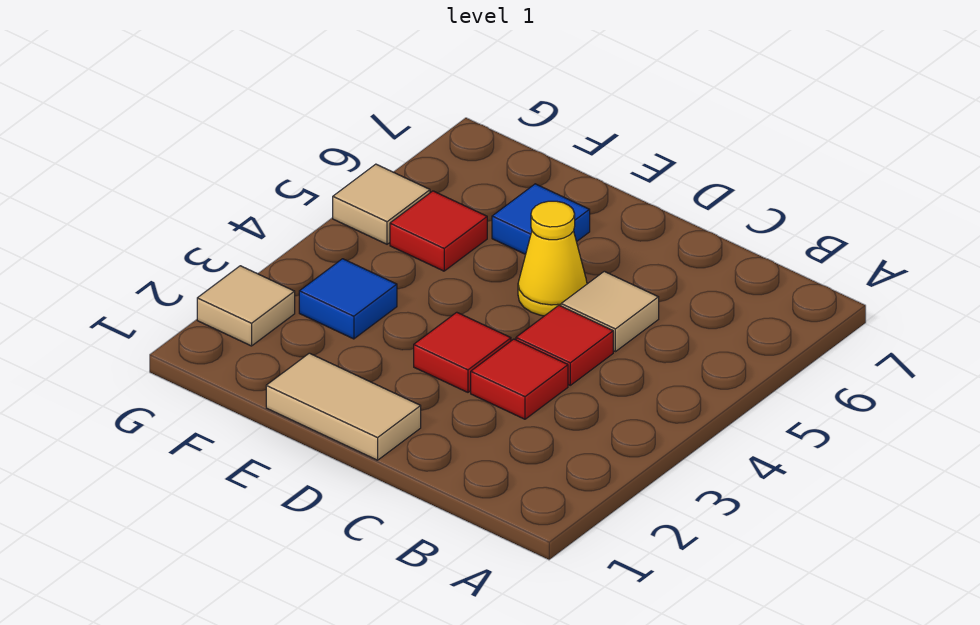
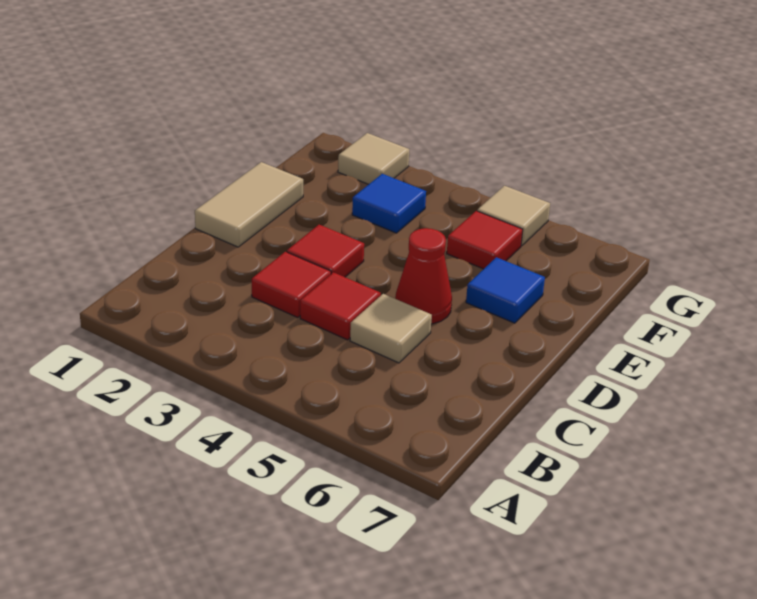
yellow 1x1 cone [518,201,587,316] -> red 1x1 cone [395,228,452,324]

